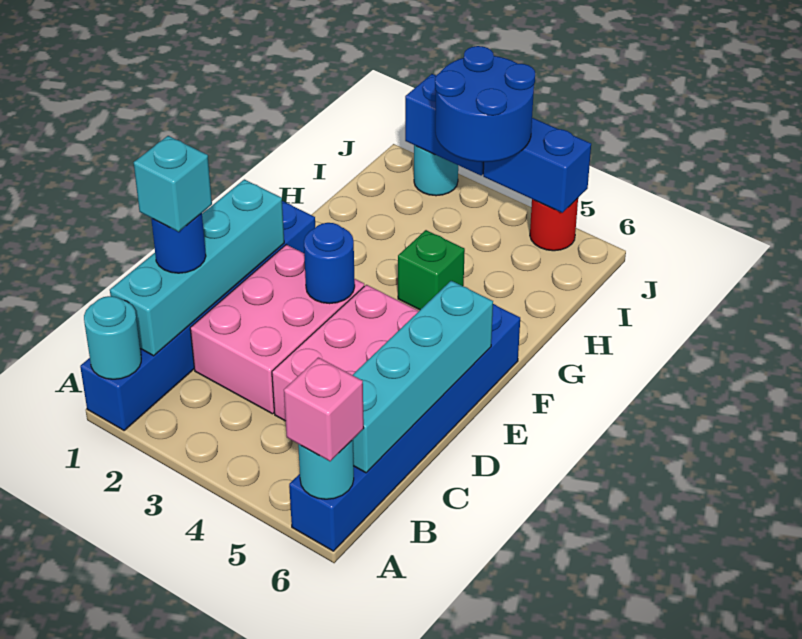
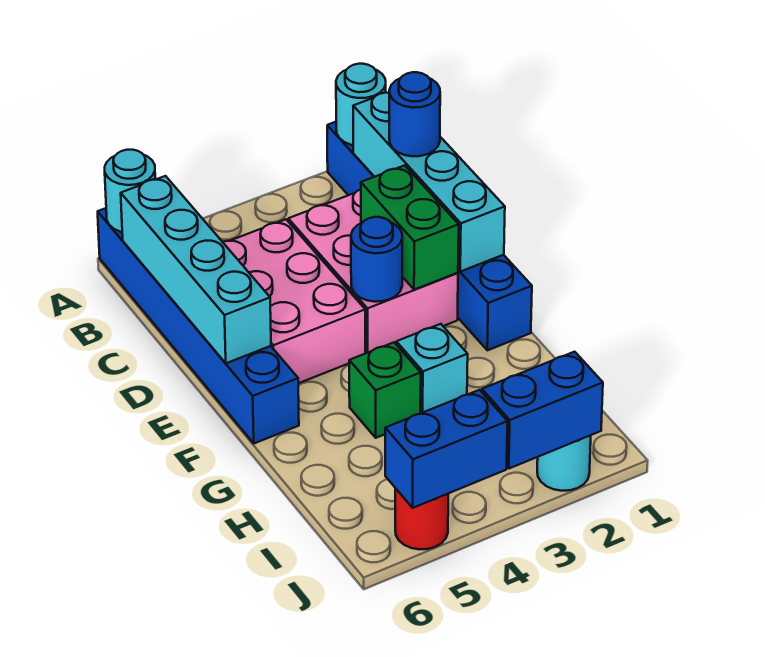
pink 1x1 brick [284,358,364,461] -> none
cyan 1x1 brick [134,136,212,232] -> cyan 1x1 brick moved to [396,324,468,413]
none -> green 1x2 brick [361,165,459,290]
blue 2x2 round brick [435,46,535,162] -> none

